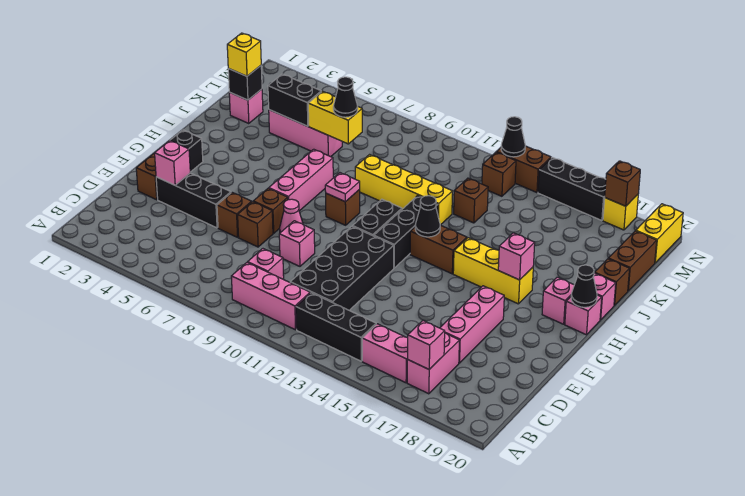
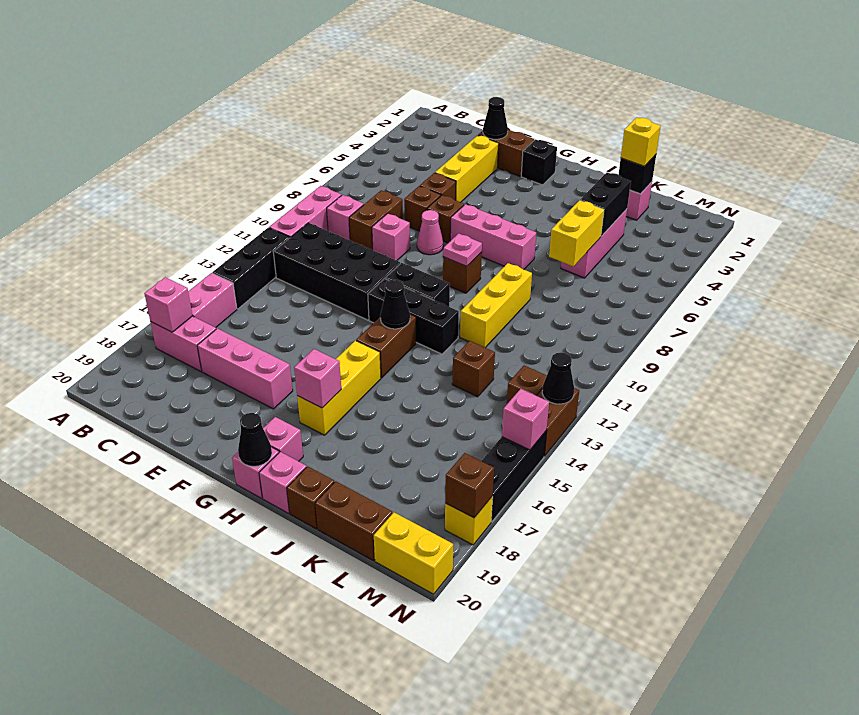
none -> brown 1x2 brick [349,190,403,250]
black 1x3 brick [156,173,231,228] -> yellow 1x3 brick [435,135,499,202]
pink 1x1 brick [155,141,190,185] -> pink 1x1 brick moved to [502,389,549,450]
yellow 1x4 brick [355,155,453,225] -> yellow 1x3 brick [460,263,532,348]
black 1x1 cone [333,77,358,117] -> black 1x1 cone moved to [483,97,508,139]

